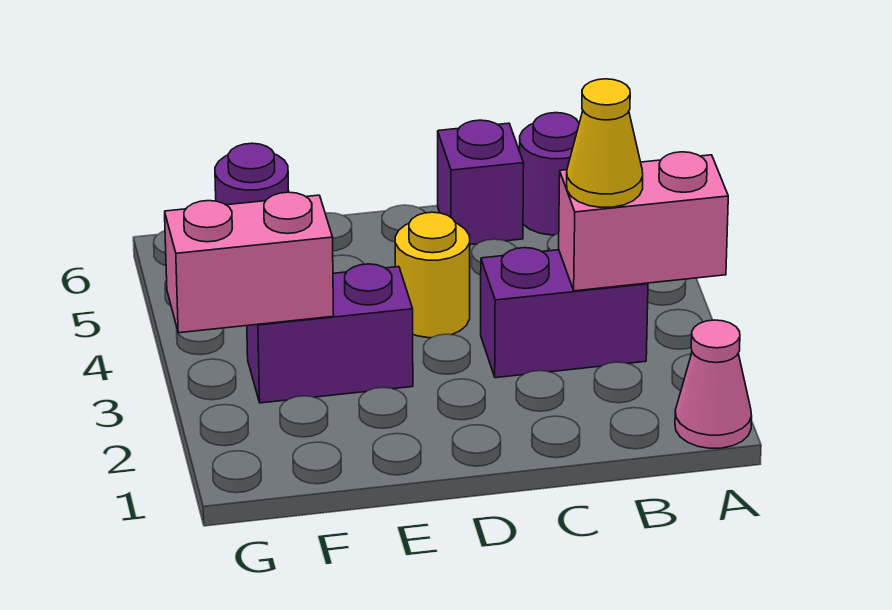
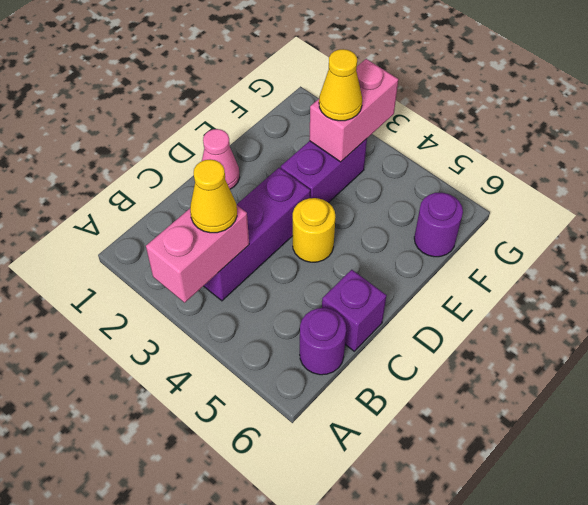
pink 1x1 cone [675,320,752,448] -> pink 1x1 cone moved to [202,129,240,189]
purple 1x2 brick [481,248,648,378] -> purple 1x3 brick [204,168,310,301]
none -> yellow 1x1 cone [319,49,362,121]

